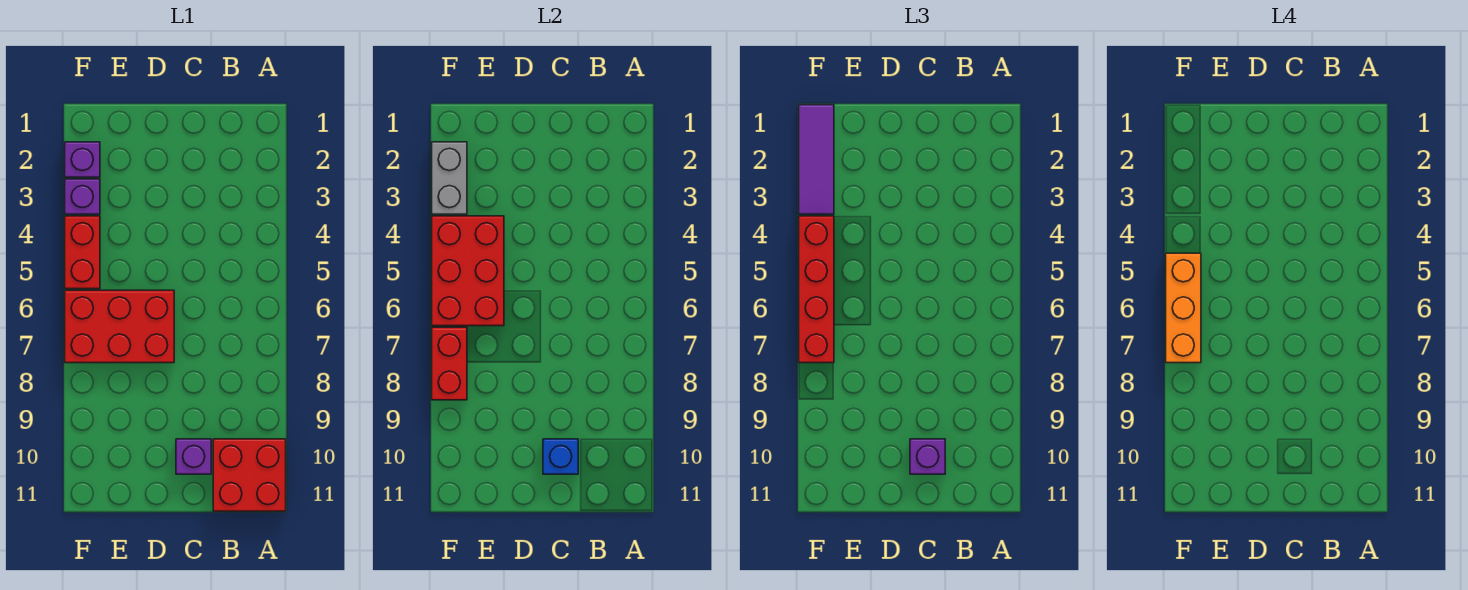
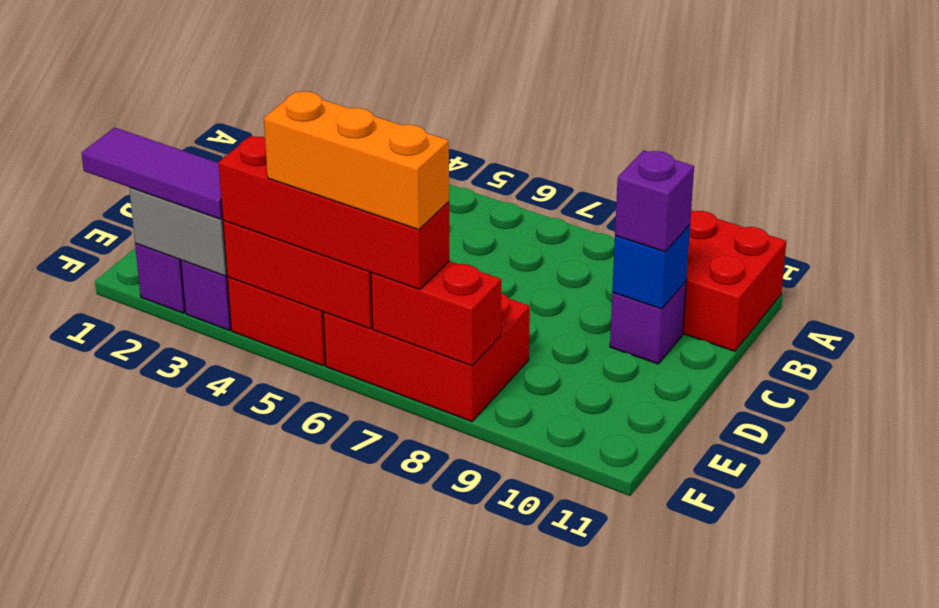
red 2x3 brick [65,290,174,363] -> red 2x3 brick turned to [323,293,530,422]

